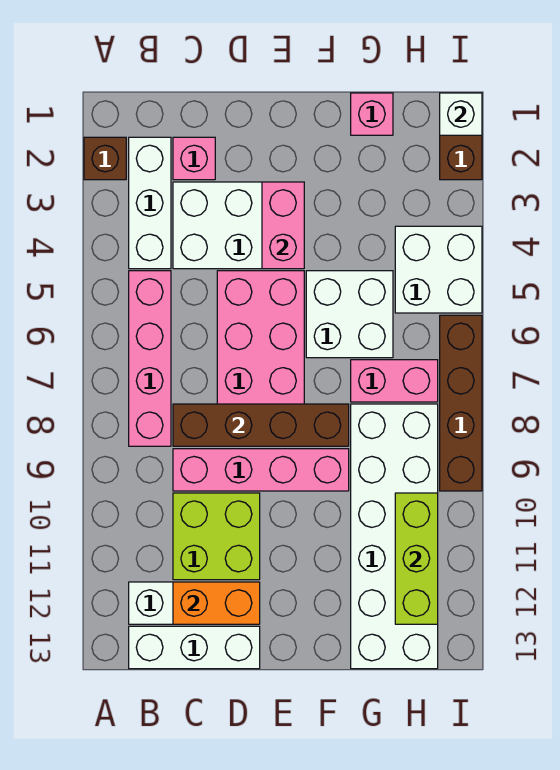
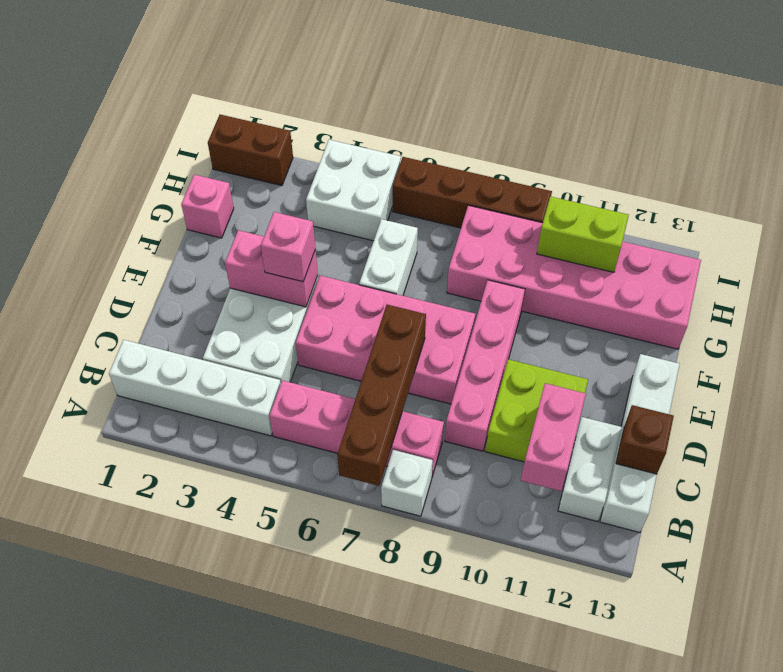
brown 1x1 brick [84,137,126,180] -> brown 1x1 brick moved to [616,405,674,474]
white 1x3 brick [129,137,171,269] -> white 1x4 brick [109,340,281,436]
white 1x3 brick [129,626,260,669] -> white 1x4 brick [600,354,680,533]
pink 1x1 brick [173,137,215,180] -> pink 1x1 brick moved to [261,212,315,282]
brown 1x4 brick [173,404,349,446] -> brown 1x4 brick moved to [337,305,426,486]
orange 1x2 brick [173,582,260,624] -> none
white 2x2 brick [306,271,393,358] -> white 1x2 brick [359,219,418,296]
pink 1x2 brick [351,360,438,402] -> pink 1x2 brick moved to [521,383,586,491]
white 2x6 brick [351,404,438,669] -> pink 2x6 brick [447,205,701,349]
lime 1x3 brick [395,493,438,624] -> lime 1x2 brick [537,196,629,272]
white 1x1 brick [440,93,482,135] -> white 1x1 brick moved to [381,450,433,516]

